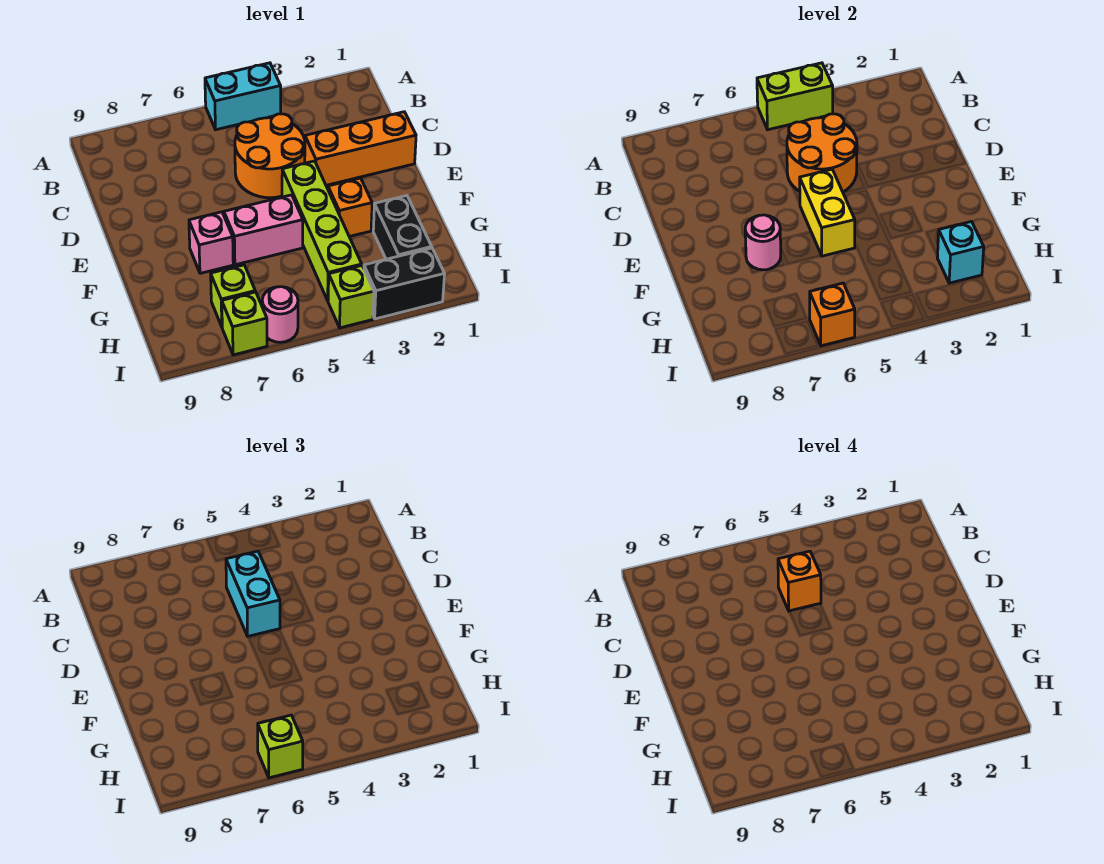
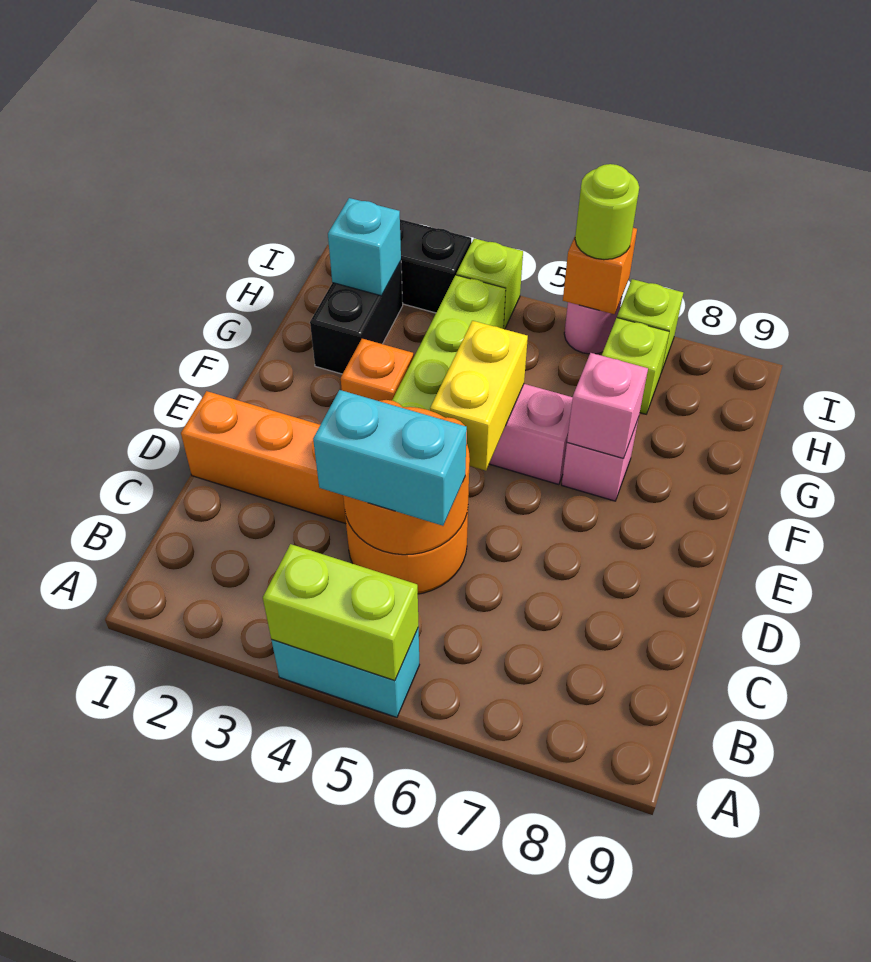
cyan 1x2 brick [226,551,280,636] -> cyan 1x2 brick turned to [313,390,467,526]
orange 1x1 brick [778,551,821,611] -> none
pink 1x1 round brick [745,215,781,270] -> pink 1x1 brick [567,353,648,459]
lime 1x1 brick [258,715,303,778] -> lime 1x1 round brick [575,164,639,260]

